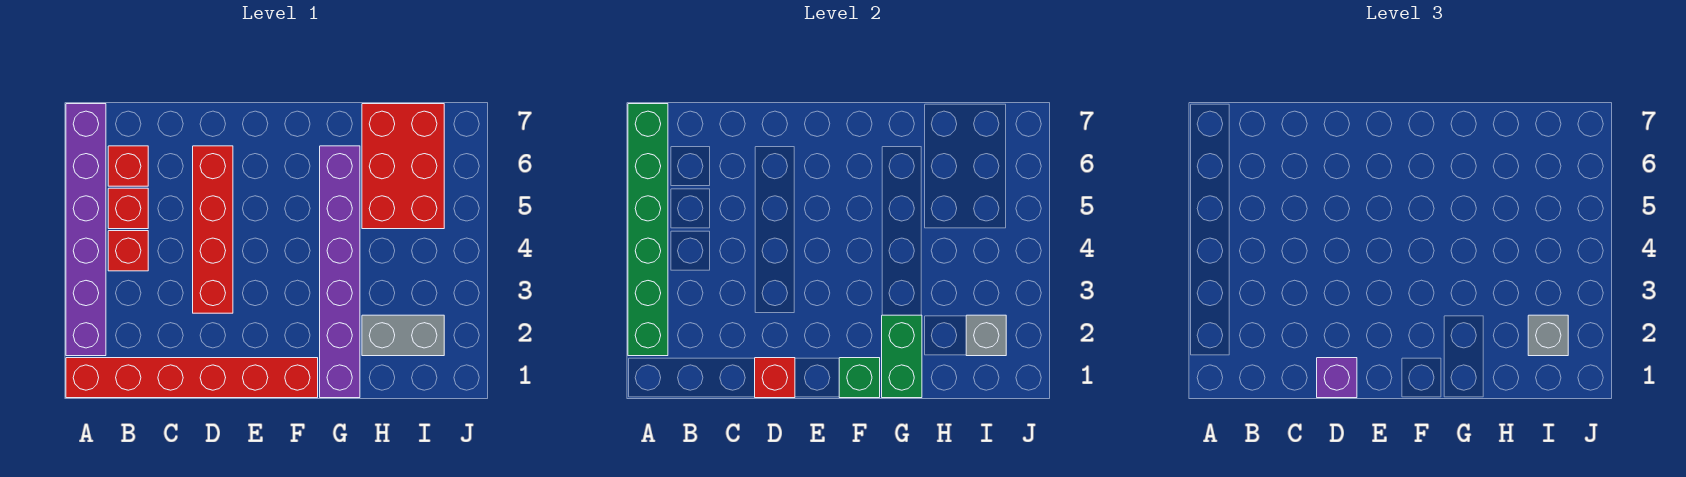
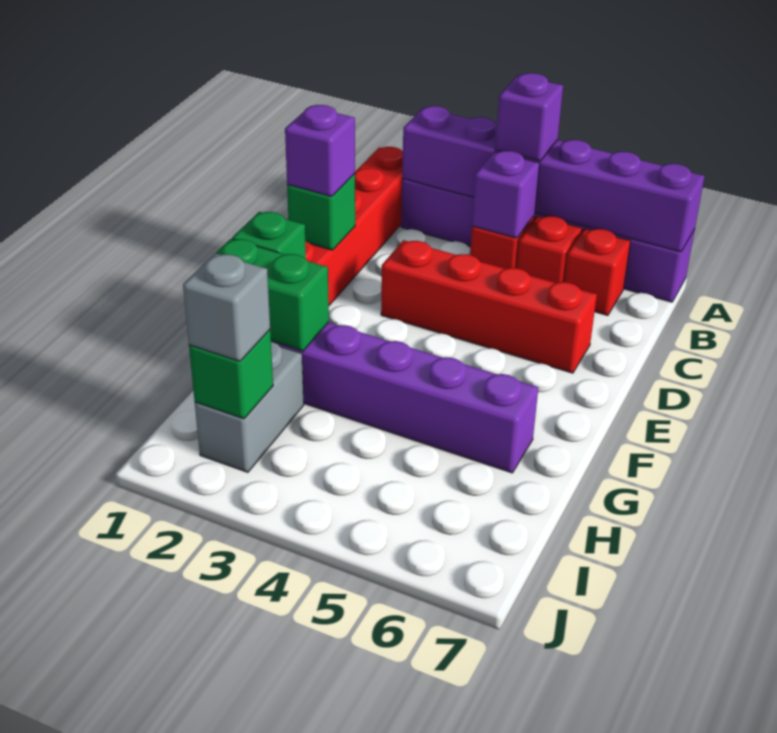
green 1x6 brick [628,104,668,356] -> purple 1x6 brick [402,106,705,252]
none -> purple 1x1 brick [495,73,563,161]
none -> purple 1x1 brick [472,151,540,238]
red 1x1 brick [755,358,795,398] -> green 1x1 brick [287,174,355,250]
red 2x3 brick [362,104,444,229] -> none
grey 1x1 brick [966,315,1006,356] -> green 1x1 brick [189,330,273,419]

